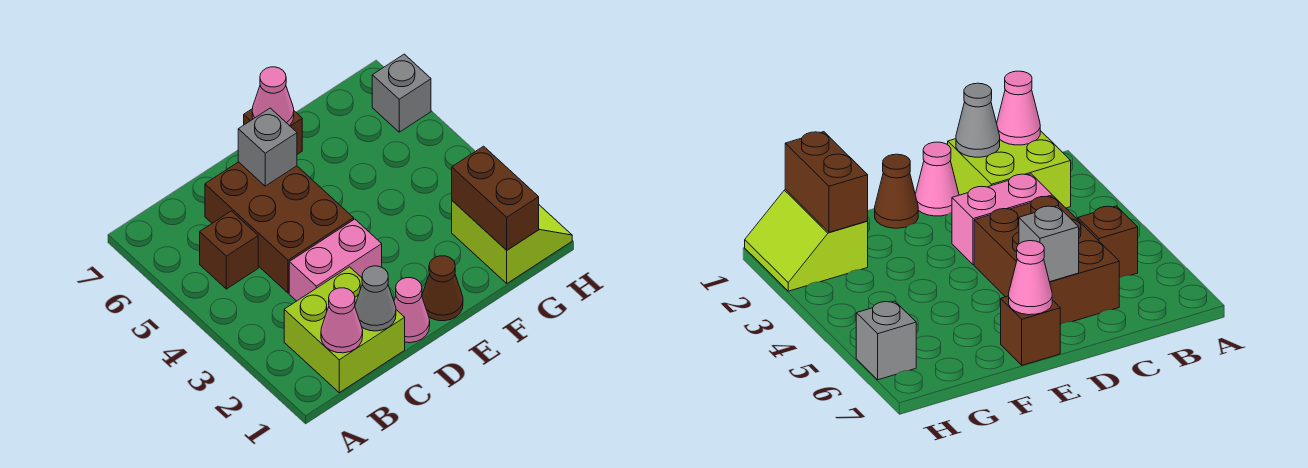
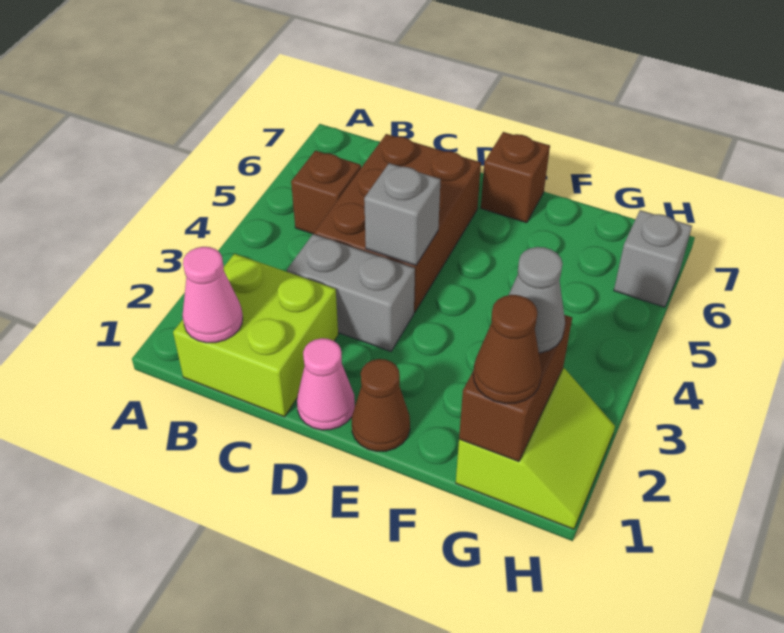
grey 1x1 cone [355,266,396,331] -> grey 1x1 cone moved to [509,247,565,353]
pink 1x2 brick [289,219,382,301] -> grey 1x2 brick [287,234,415,351]
grey 1x1 brick [238,108,297,186] -> grey 1x1 brick moved to [364,163,441,265]
pink 1x1 cone [252,67,294,126] -> none
none -> brown 1x1 cone [473,295,542,404]

